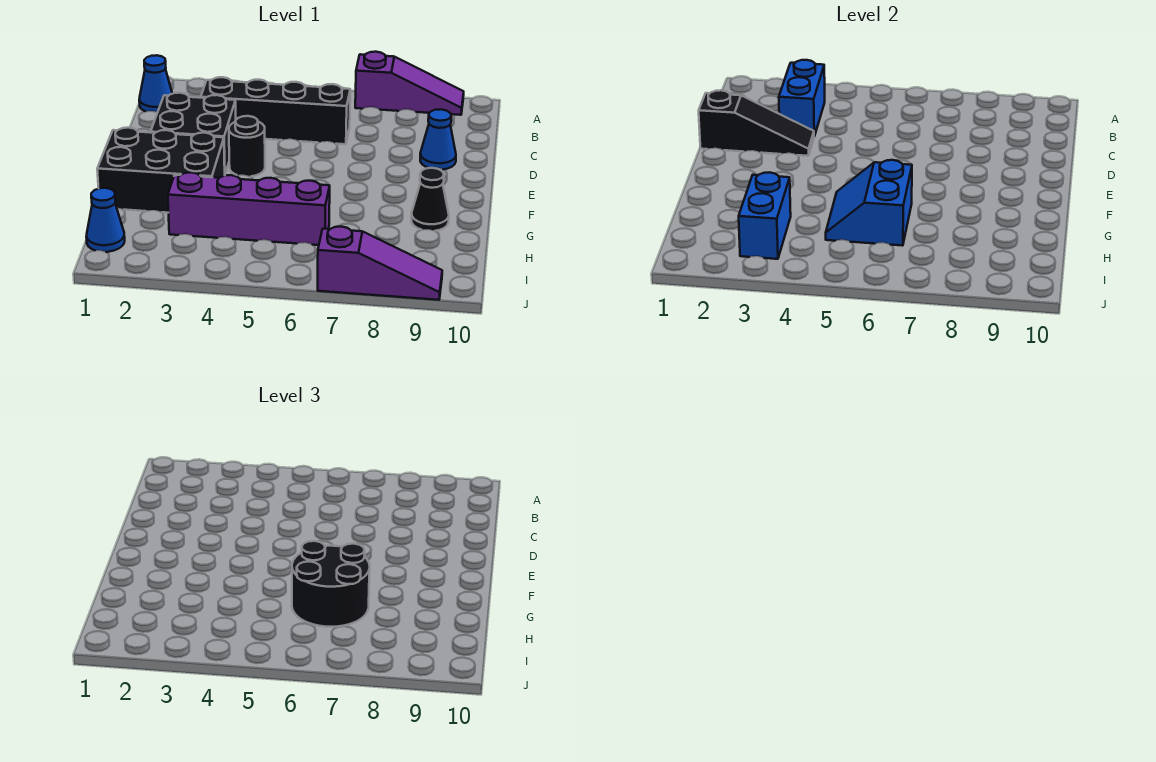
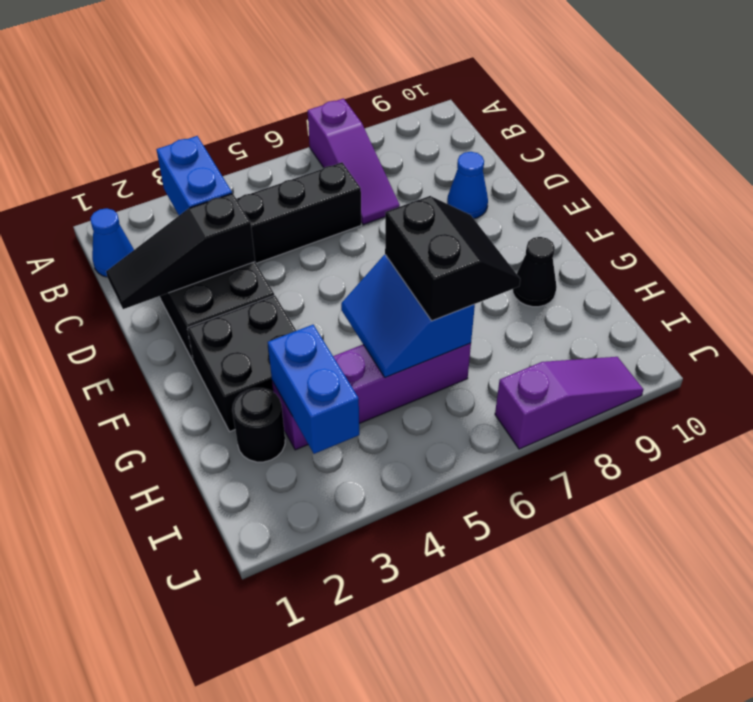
purple 1x3 slope [355,52,464,115] -> purple 1x3 slope turned to [308,98,400,225]
black 1x3 slope [699,90,814,156] -> black 1x3 slope turned to [106,193,255,309]
black 1x1 round brick [229,116,265,177] -> black 1x1 round brick moved to [232,388,285,462]
black 2x3 brick [97,128,225,213] -> black 2x2 brick [187,295,296,431]
black 2x2 round brick [292,541,370,627] -> black 2x2 slope [385,196,520,321]
blue 1x1 cone [86,188,125,252] -> none

